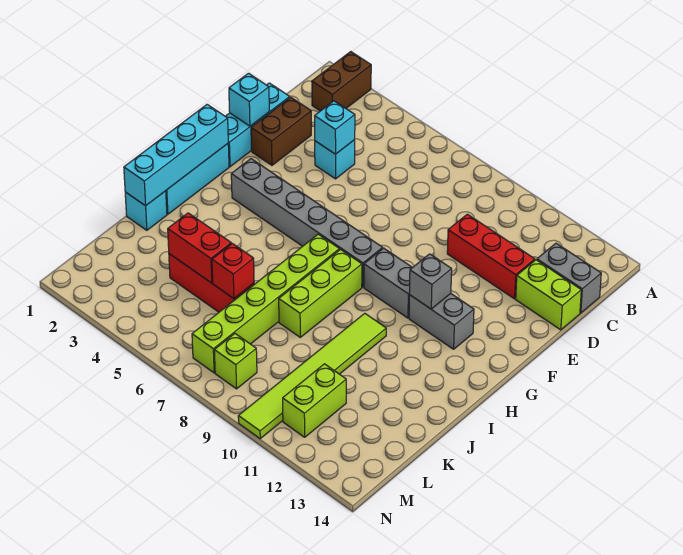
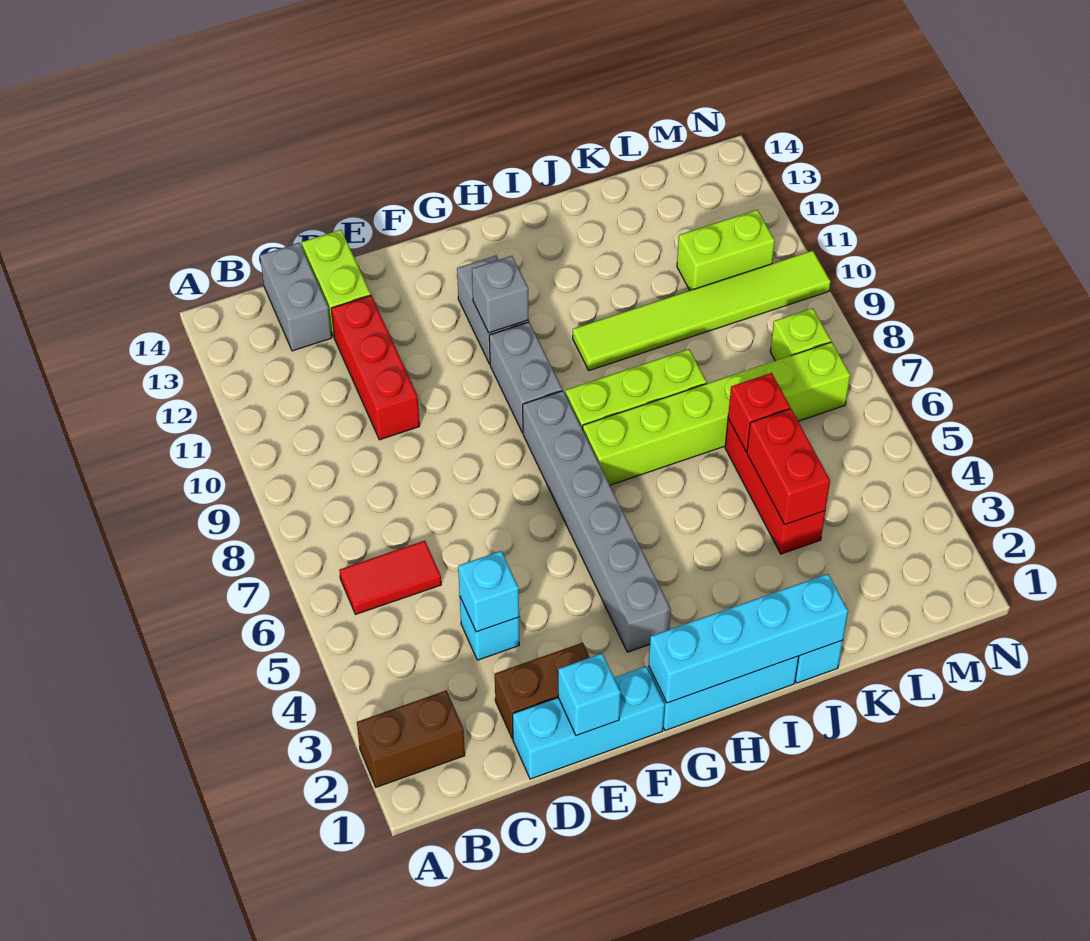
none -> red 1x2 tile [339,541,441,614]

